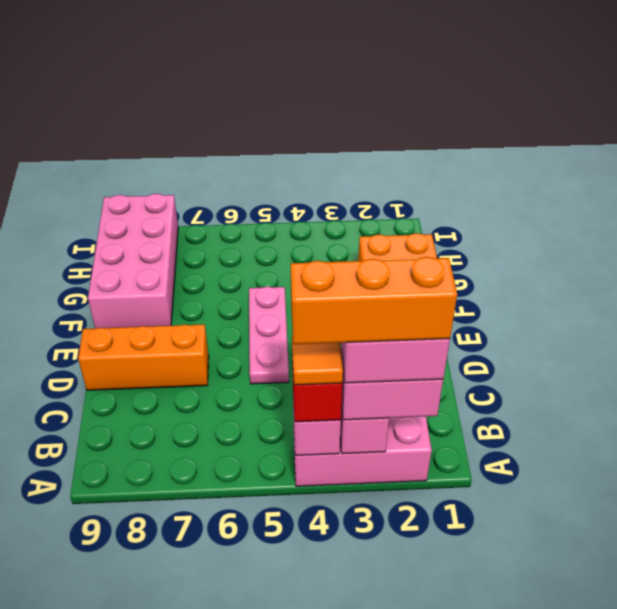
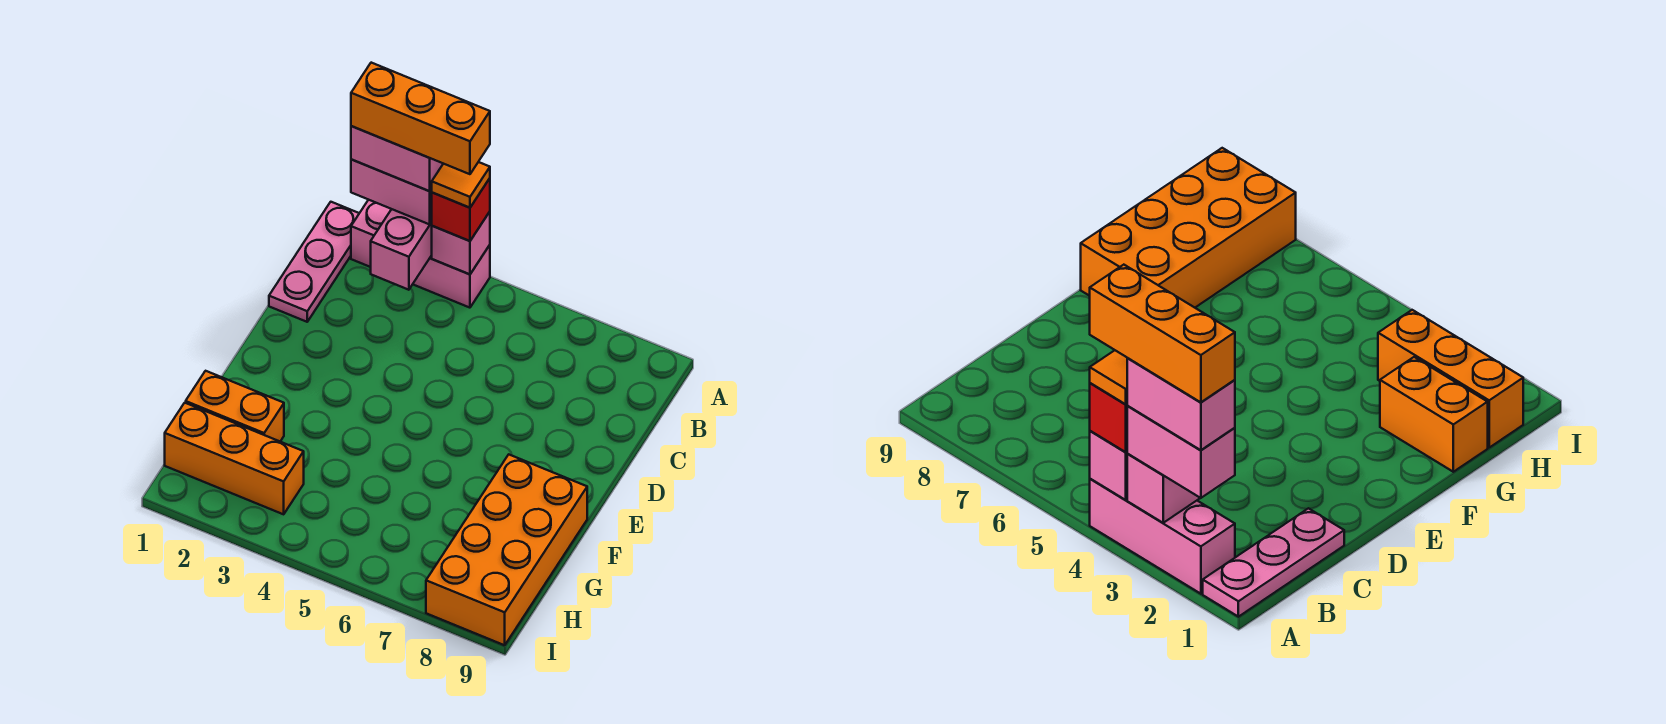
pink 1x3 plate [249,287,289,384] -> pink 1x3 plate moved to [269,202,359,322]
orange 1x3 brick [78,324,209,390] -> orange 1x3 brick moved to [165,403,304,514]
pink 2x4 brick [88,194,178,328] -> orange 2x4 brick [426,455,587,645]

